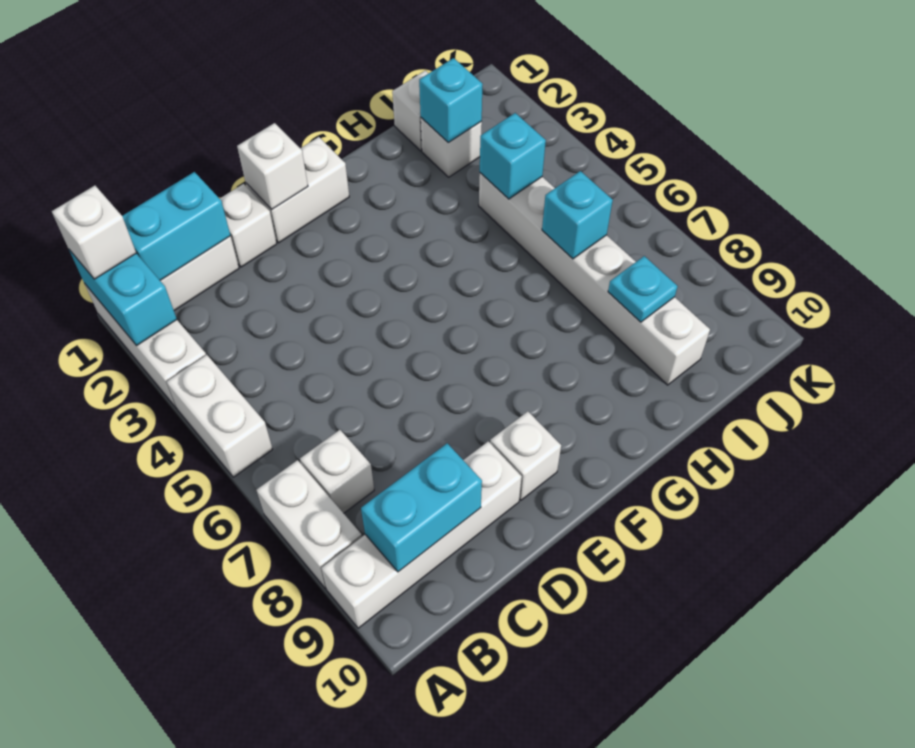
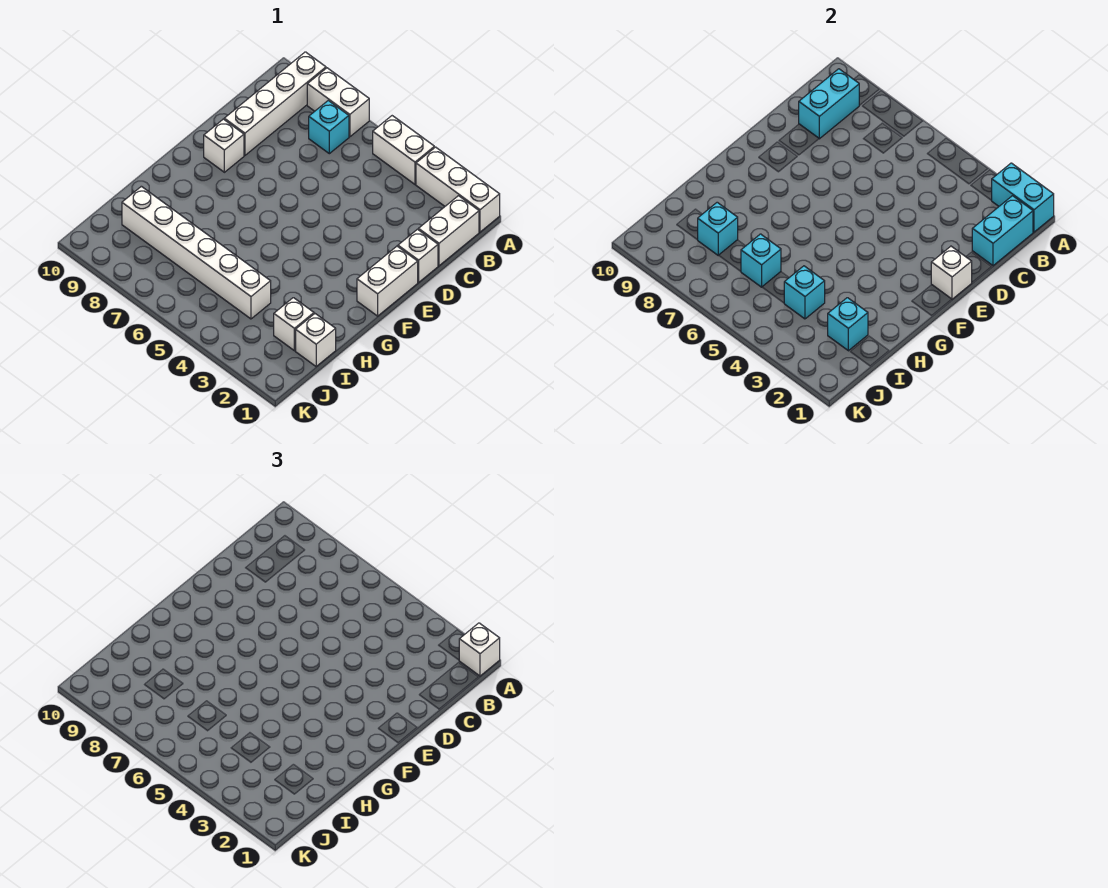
white 1x1 brick [300,430,374,513] -> cyan 1x1 brick [309,101,349,154]
cyan 1x1 plate [608,256,677,322] -> cyan 1x1 brick [698,202,738,255]

